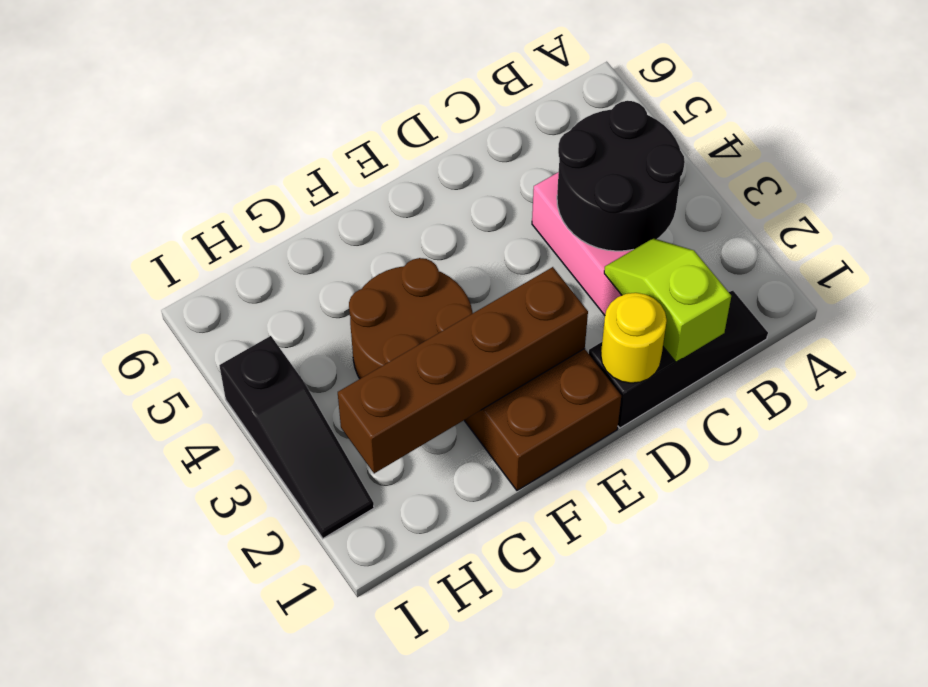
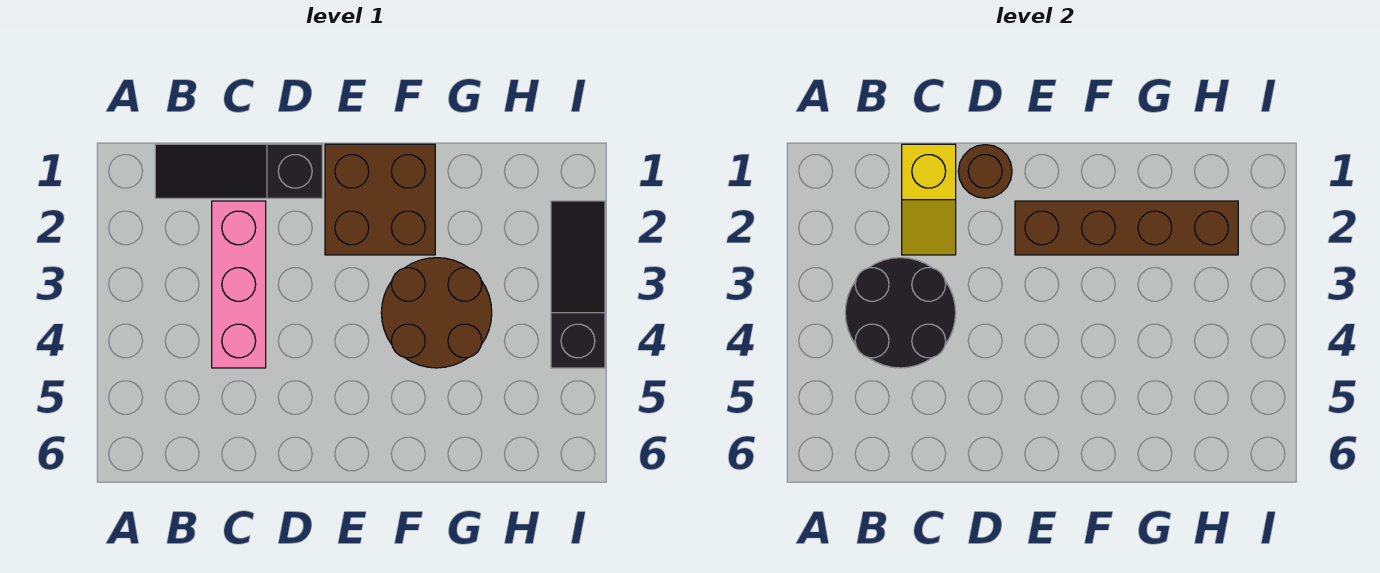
lime 1x2 slope [604,238,731,362] -> yellow 1x2 slope [902,144,956,255]
yellow 1x1 round brick [601,293,667,383] -> brown 1x1 round brick [958,145,1012,198]

